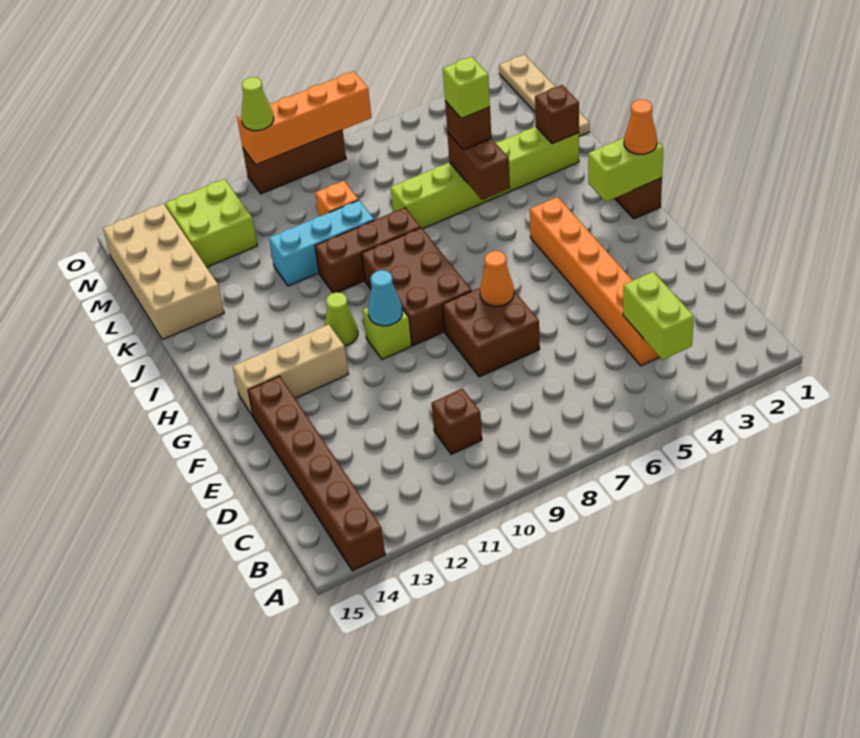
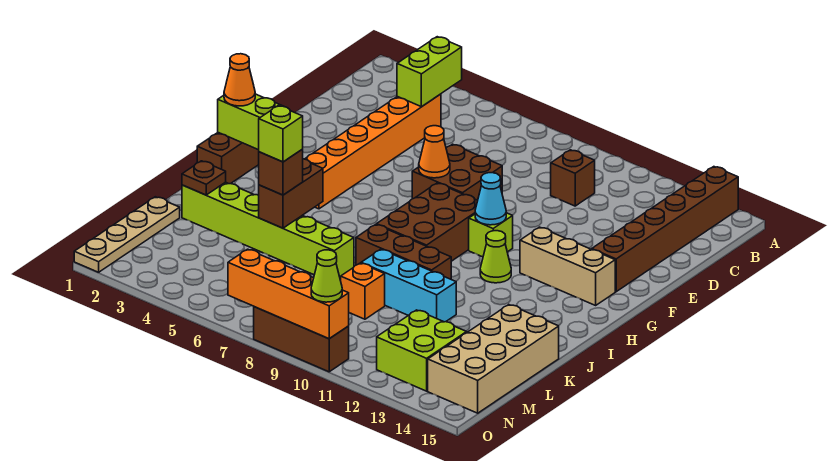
brown 1x1 brick [535,85,579,144] -> brown 1x1 plate [182,161,226,195]

